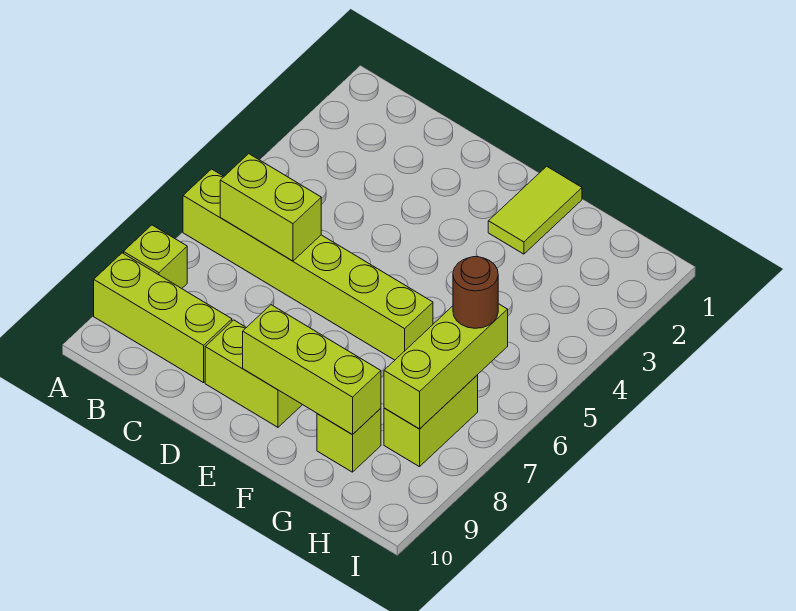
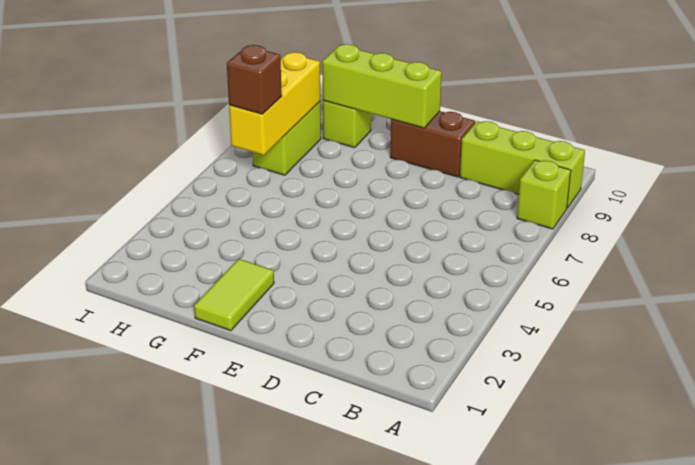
lime 1x6 brick [183,169,433,360] -> none
lime 1x2 brick [220,154,321,261] -> none
lime 1x2 brick [205,320,302,427] -> brown 1x2 brick [390,111,475,177]
lime 1x3 brick [384,304,508,429] -> yellow 1x3 brick [229,52,320,155]
brown 1x1 round brick [453,257,498,328] -> brown 1x1 brick [227,45,282,114]

